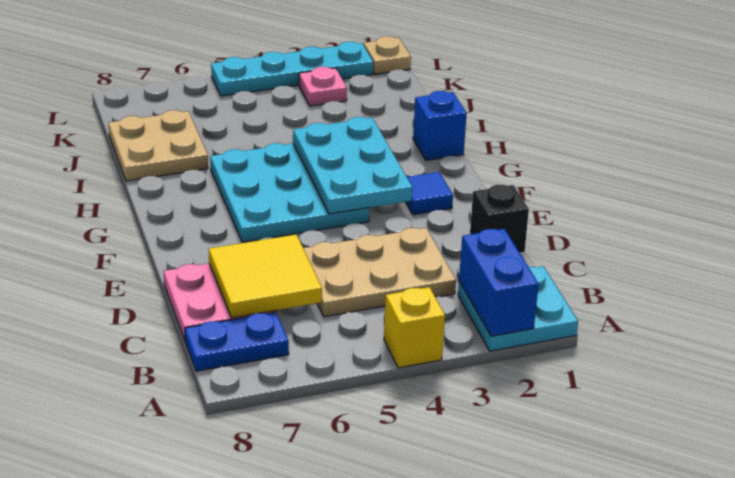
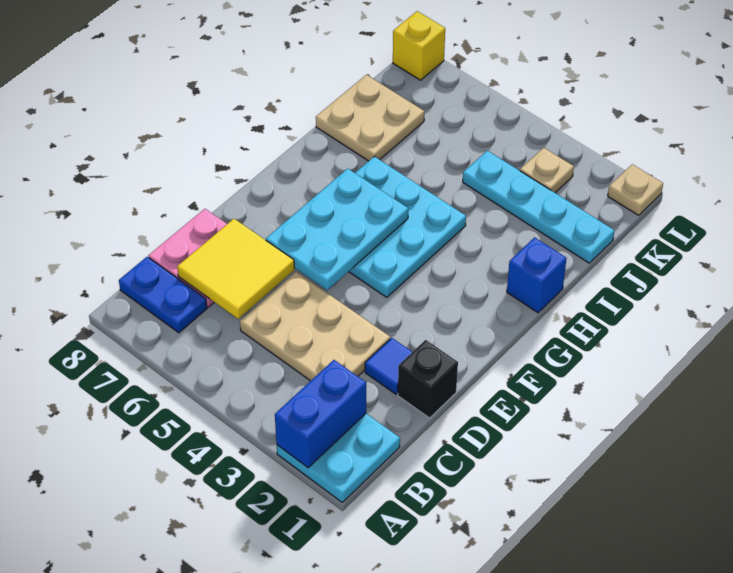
yellow 1x1 brick [384,287,445,368] -> yellow 1x1 brick moved to [393,11,445,80]
blue 1x1 tile [406,172,453,215] -> blue 1x1 tile moved to [365,338,412,394]
cyan 2x3 plate [293,117,412,214] -> cyan 2x3 plate moved to [266,168,408,290]
pink 1x1 plate [299,67,347,106] -> tan 1x1 plate [520,148,574,193]
cyan 1x4 plate [211,42,373,96] -> cyan 1x4 plate moved to [463,151,615,263]

